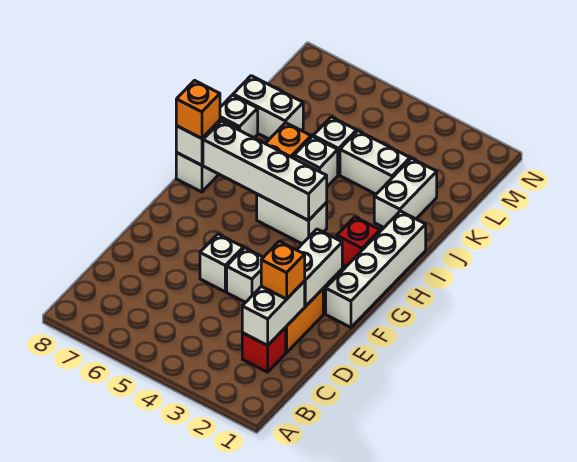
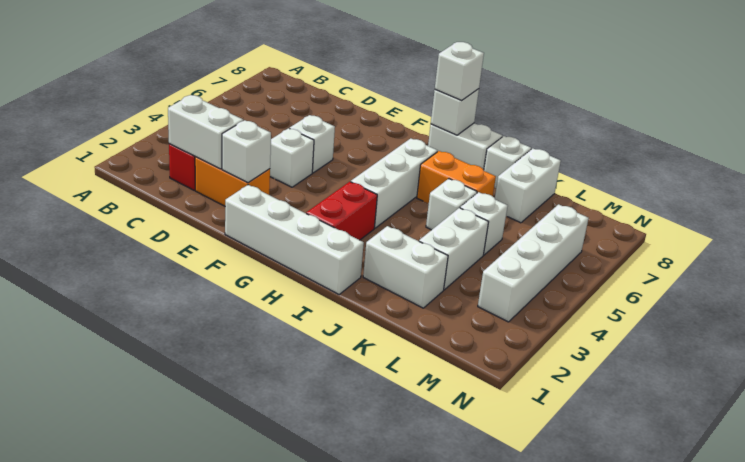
orange 1x1 brick [261,241,305,299] -> none
white 1x2 brick [297,229,342,306] -> white 1x1 brick [222,120,271,183]
red 1x1 brick [337,217,380,266] -> red 1x2 brick [306,182,377,240]
white 1x2 brick [257,194,327,244] -> white 1x3 brick [351,138,438,228]
white 1x4 brick [203,121,327,220] -> white 1x4 brick moved to [478,204,589,322]
orange 1x1 brick [176,81,220,139] -> white 1x1 brick [435,42,484,101]

